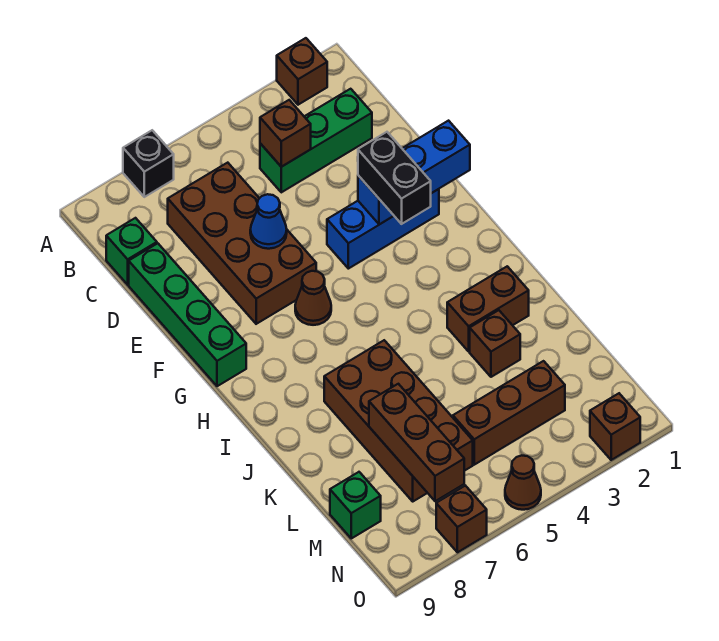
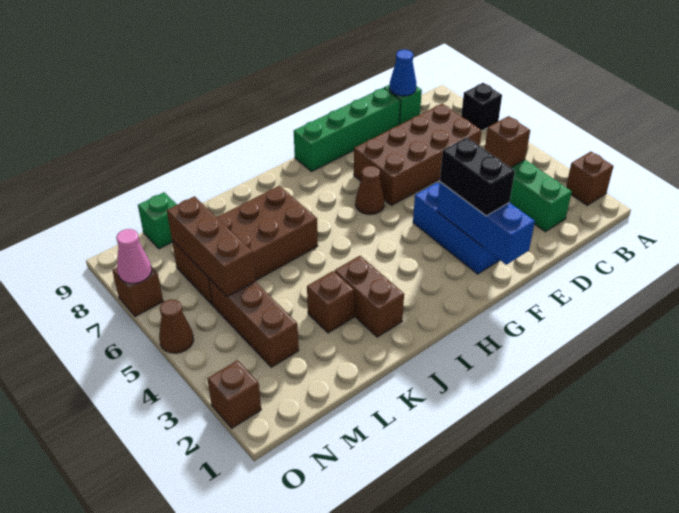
blue 1x1 cone [250,194,287,249] -> blue 1x1 cone moved to [389,50,417,96]
black 1x2 brick [358,132,431,224] -> black 1x2 brick turned to [440,137,515,216]
brown 1x3 brick [369,384,464,501] -> brown 1x3 brick turned to [167,196,255,297]
none -> pink 1x1 cone [116,229,152,284]

